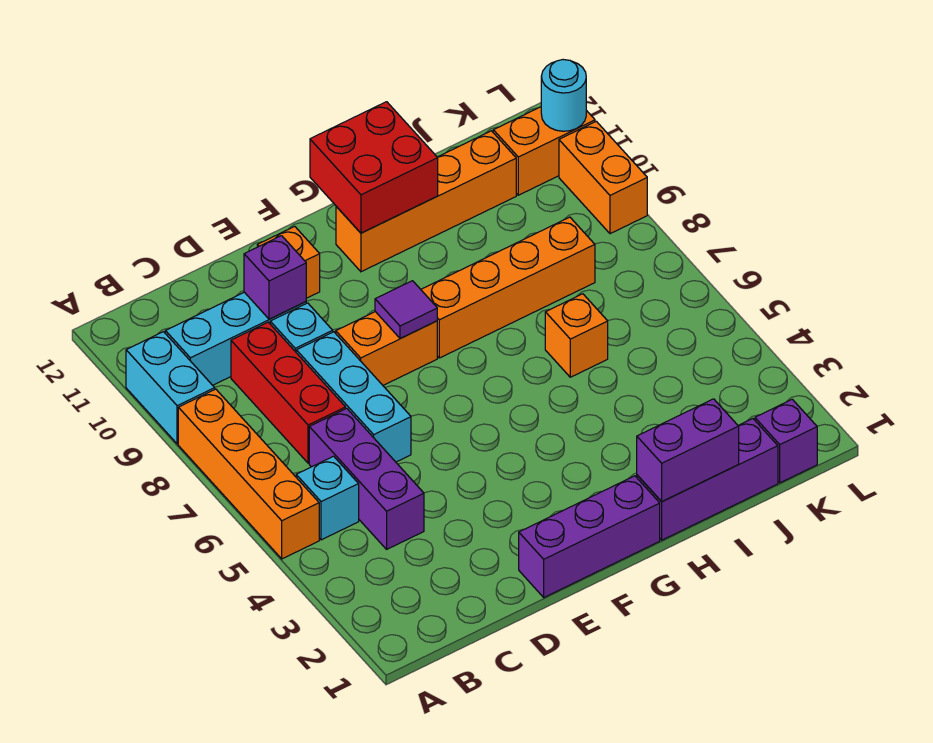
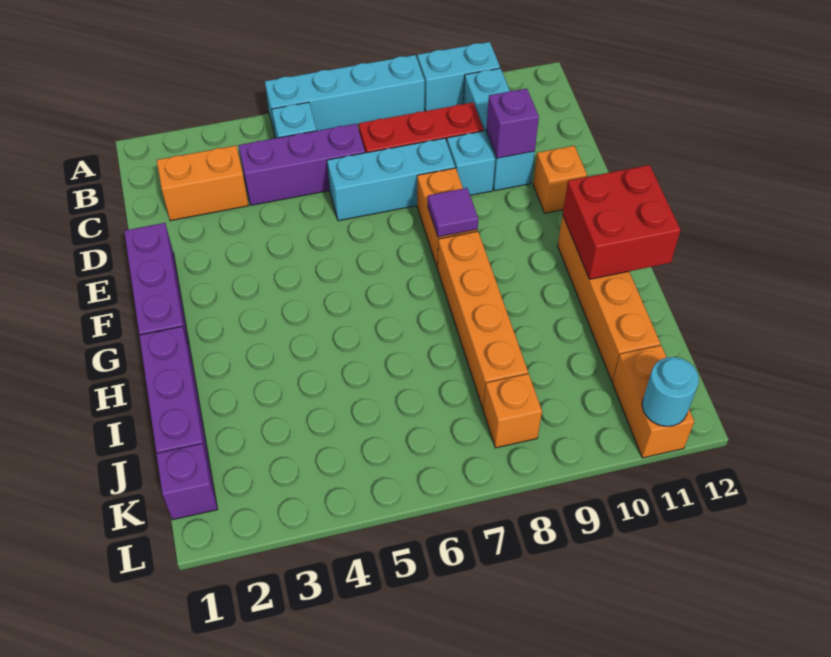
orange 1x4 brick [178,389,319,559] -> cyan 1x4 brick [265,55,425,138]
purple 1x2 brick [637,399,739,502] -> none
orange 1x1 brick [545,294,608,377] -> orange 1x1 brick moved to [483,374,542,448]
orange 1x2 brick [559,121,647,234] -> orange 1x2 brick moved to [157,146,249,221]

